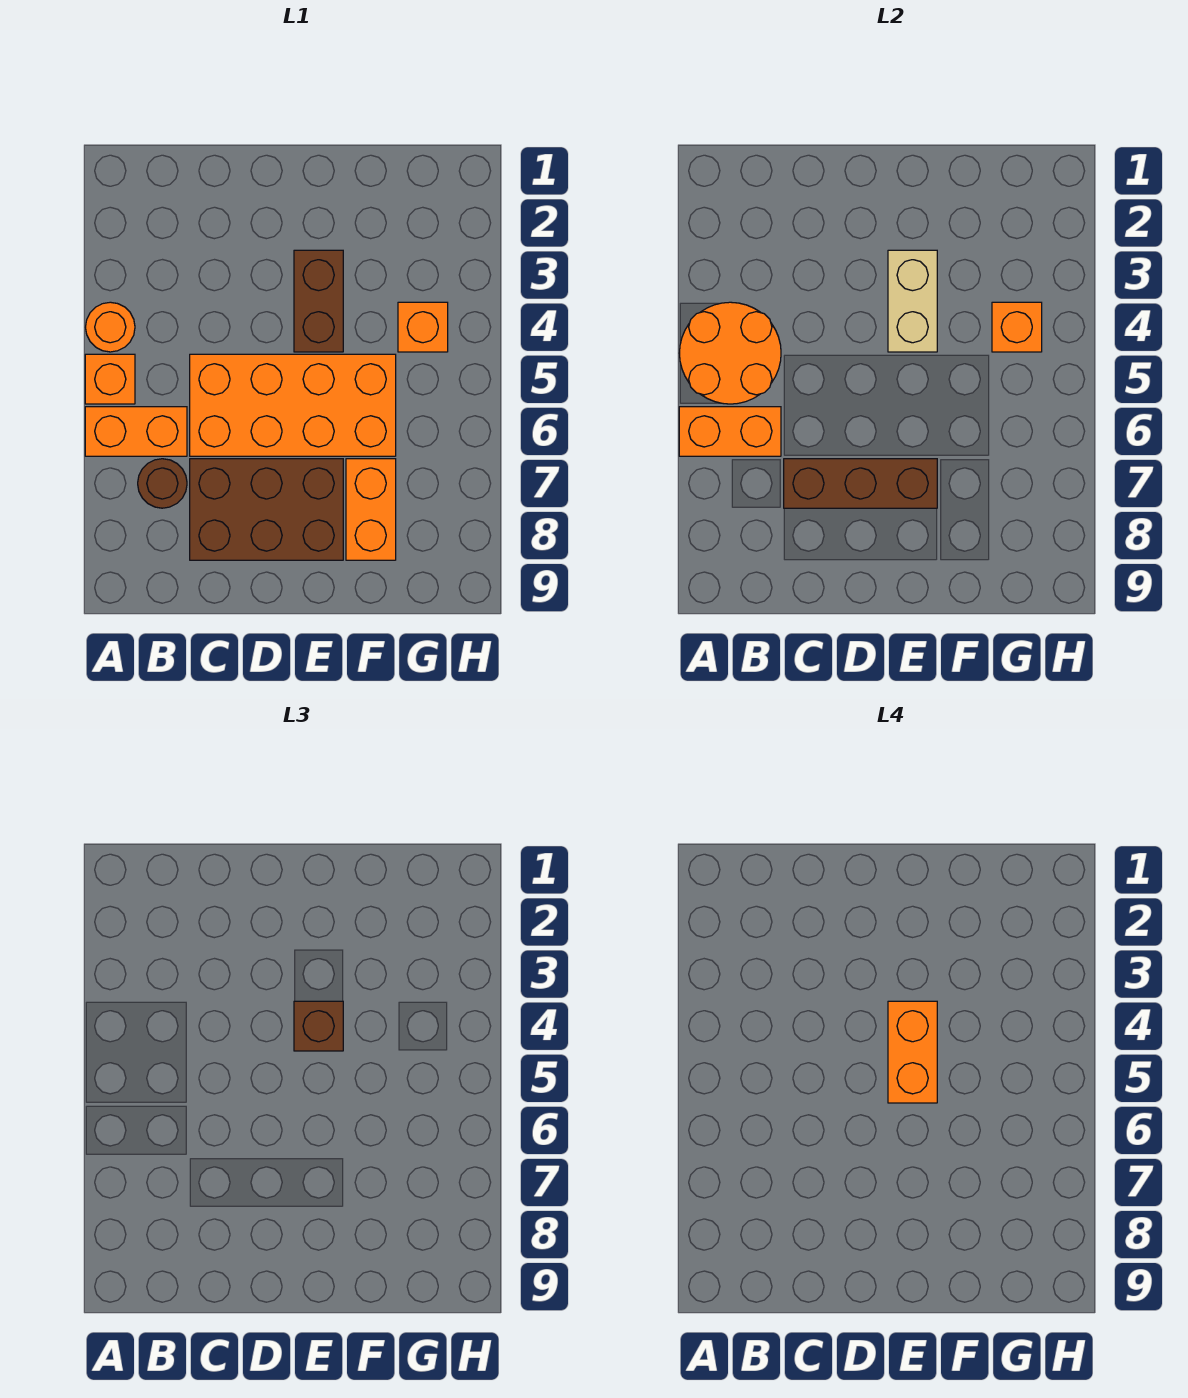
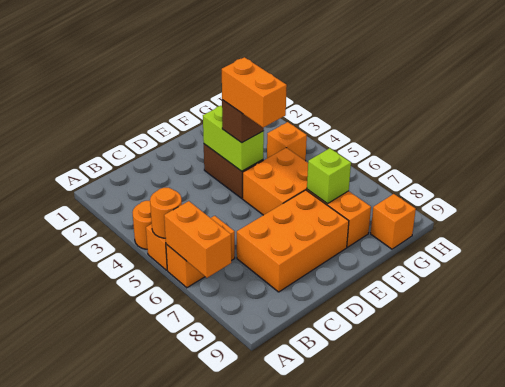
orange 2x2 round brick [679,302,781,404] -> orange 1x1 round brick [150,188,182,238]
orange 1x2 brick [679,407,781,456] -> orange 1x2 brick turned to [164,201,231,278]
brown 1x1 round brick [138,459,187,508] -> none
orange 2x4 brick [190,354,396,456] -> orange 2x2 brick [243,148,308,215]
brown 2x3 brick [190,459,343,560] -> orange 2x3 brick [237,190,349,292]
brown 1x3 brick [784,459,937,508] -> none
tan 1x2 brick [888,250,937,352] -> lime 1x2 brick [203,106,264,171]
none -> lime 1x1 brick [307,148,351,204]
orange 1x1 brick [992,302,1042,352] -> orange 1x1 brick moved to [371,194,416,249]

